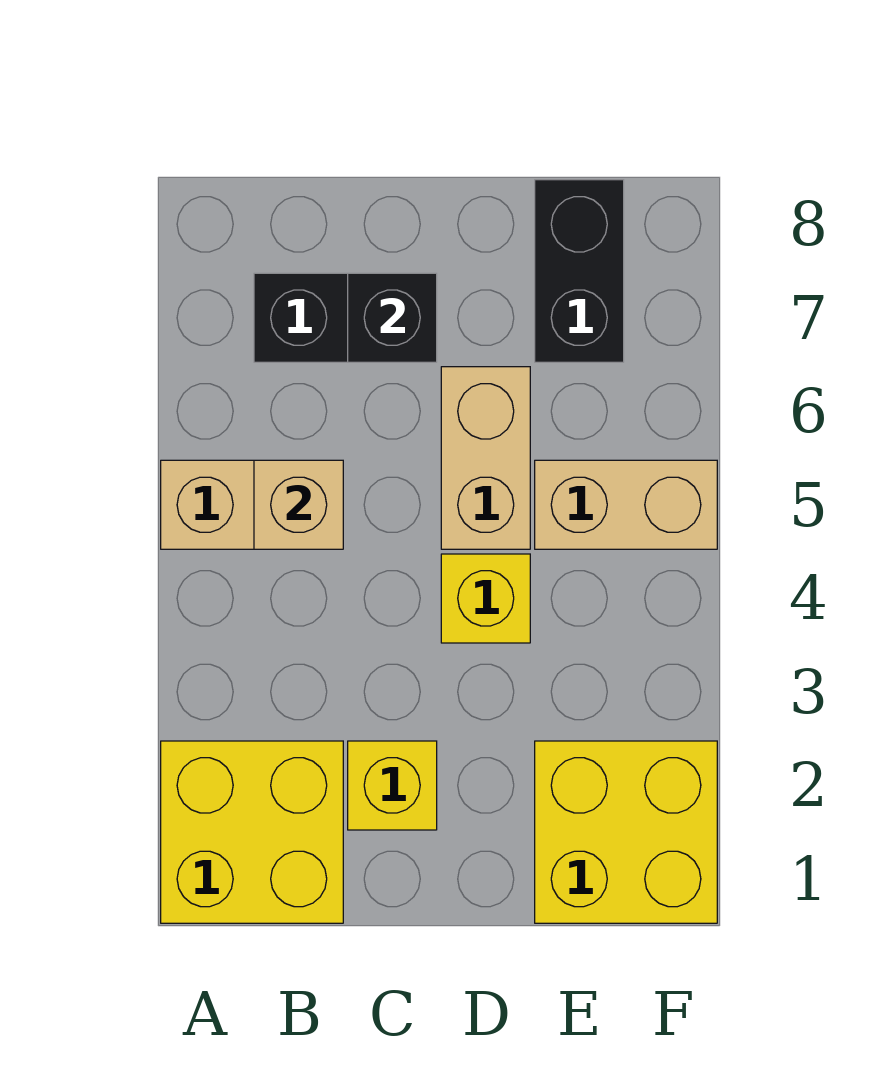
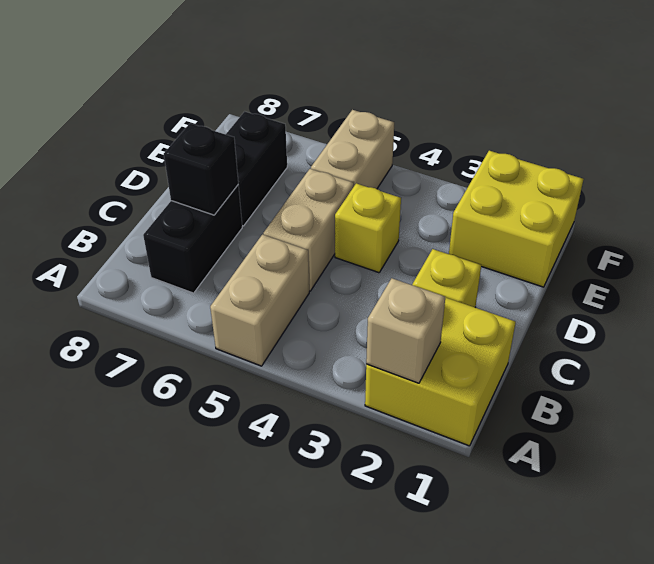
tan 1x1 brick [254,460,343,549] -> tan 1x1 brick moved to [366,278,445,383]
tan 1x2 brick [441,367,530,549] -> tan 1x2 brick turned to [263,169,354,291]
black 1x2 brick [535,180,624,362] -> black 1x2 brick turned to [226,111,287,226]

